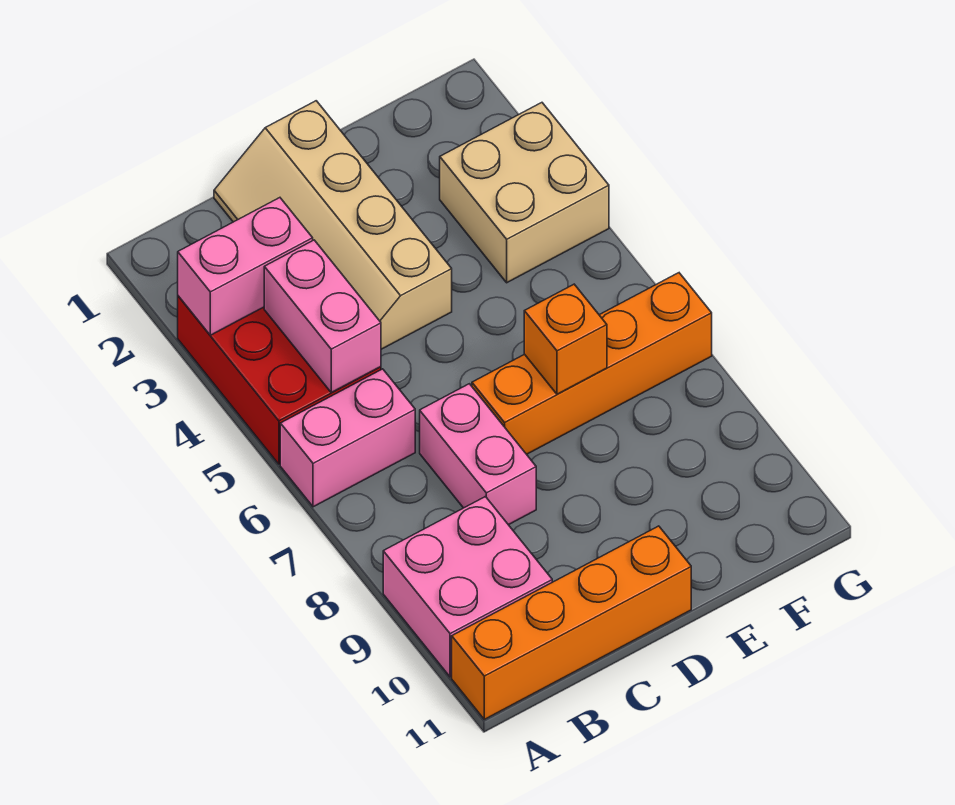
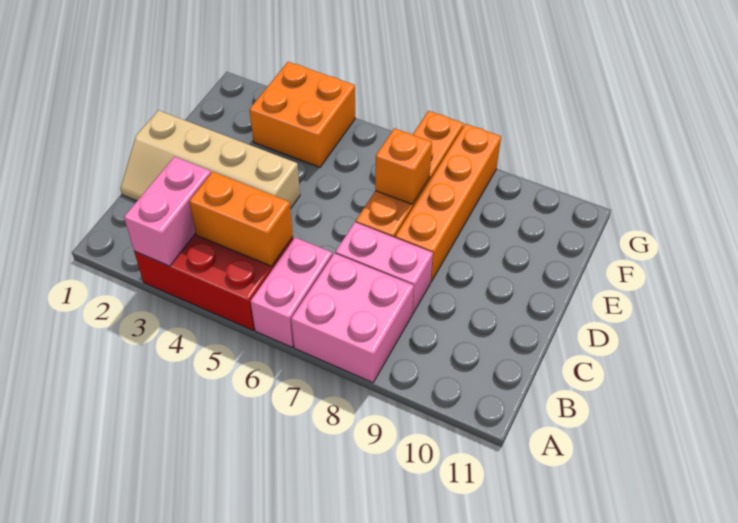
pink 2x2 brick [383,497,552,677] -> pink 2x2 brick moved to [291,253,414,383]
orange 1x4 brick [452,526,691,719] -> orange 1x4 brick moved to [395,124,501,282]
pink 1x2 brick [264,240,381,392] -> orange 1x2 brick [189,172,293,266]
tan 2x2 brick [440,103,609,283] -> orange 2x2 brick [249,62,355,167]

